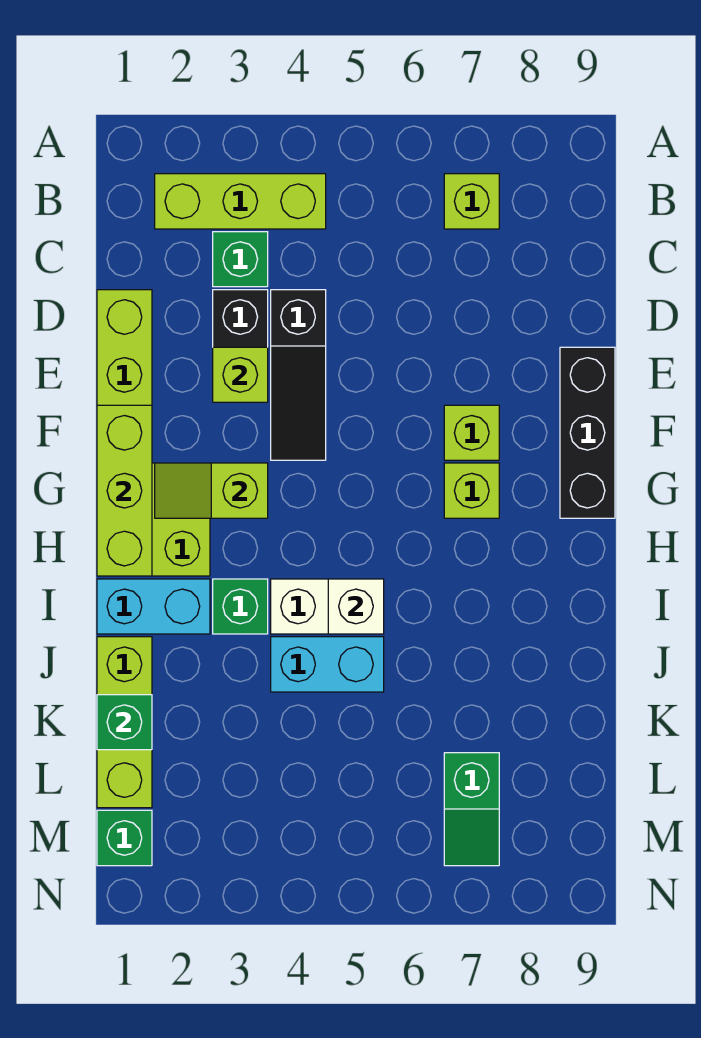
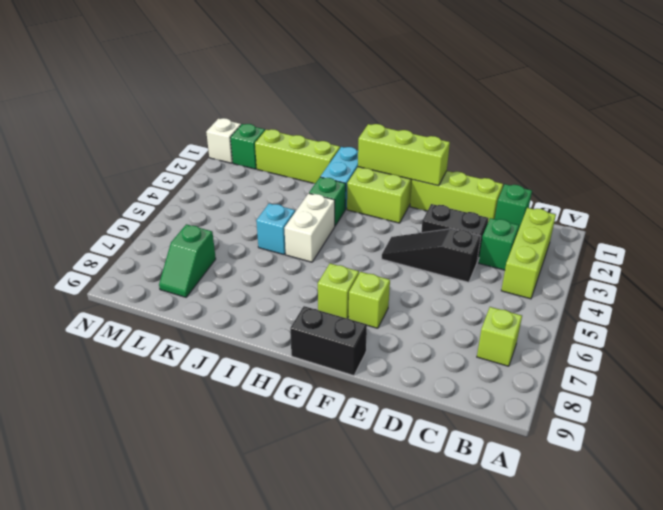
lime 1x1 brick [213,347,268,402] -> none
black 1x3 brick [560,347,615,518] -> black 1x2 brick [290,306,367,376]
lime 1x2 slope [155,463,268,518] -> none
white 1x1 brick [328,579,384,634] -> white 1x1 brick moved to [206,118,241,163]
cyan 1x2 brick [271,637,384,692] -> cyan 1x1 brick [256,203,295,255]
green 1x1 brick [97,695,152,750] -> green 1x1 brick moved to [495,184,532,231]
green 1x2 slope [444,753,499,866] -> green 1x2 slope turned to [159,224,216,297]

